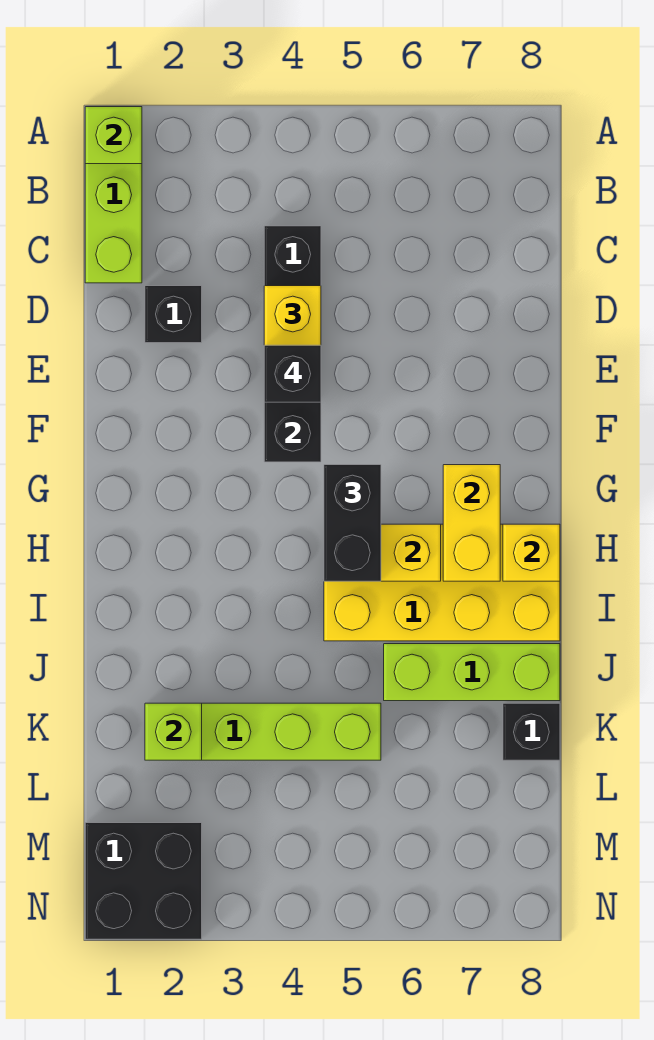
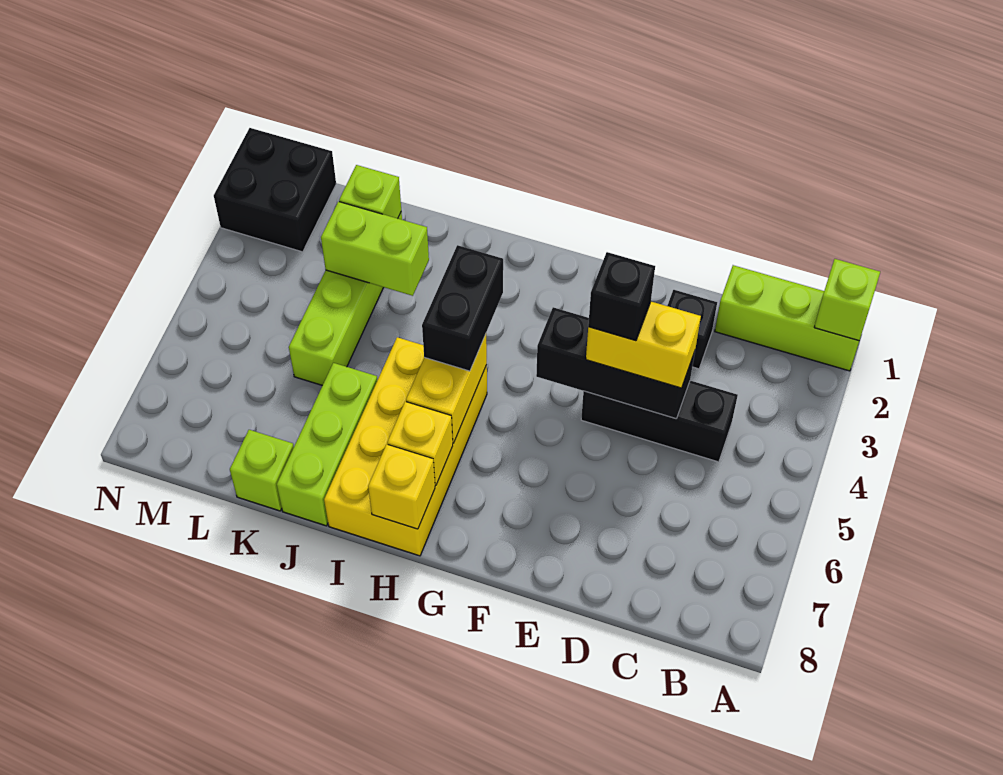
black 1x2 brick [324,465,381,581] -> black 1x2 brick turned to [422,245,503,371]
yellow 1x2 brick [443,465,500,581] -> yellow 1x1 brick [387,401,453,486]
none -> lime 1x2 brick [321,202,429,296]
black 1x1 brick [503,703,560,760] -> lime 1x1 brick [230,430,294,511]

